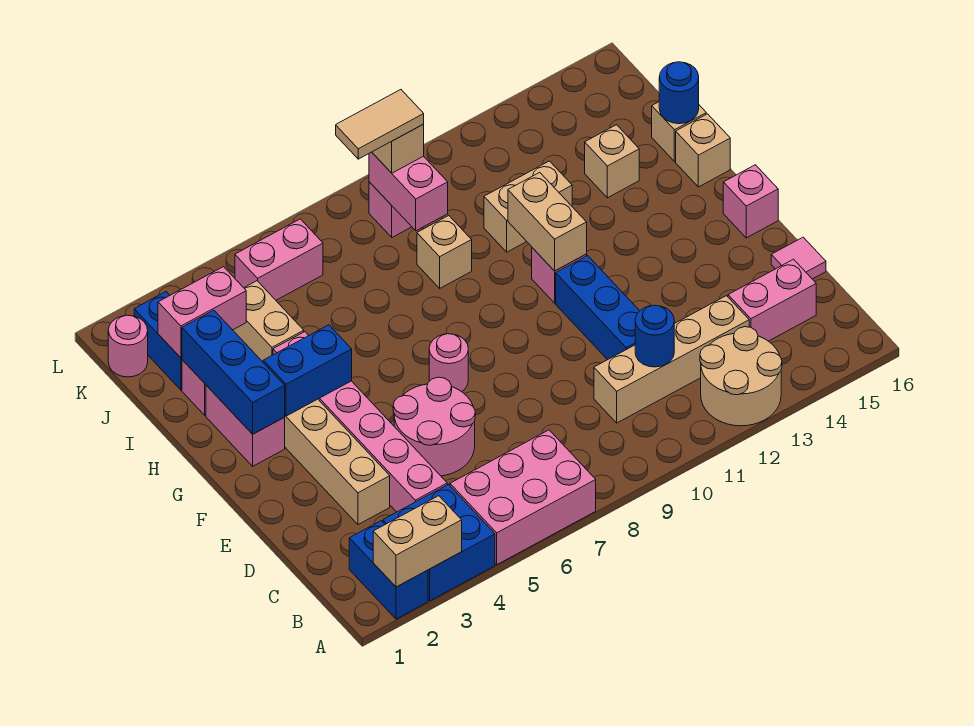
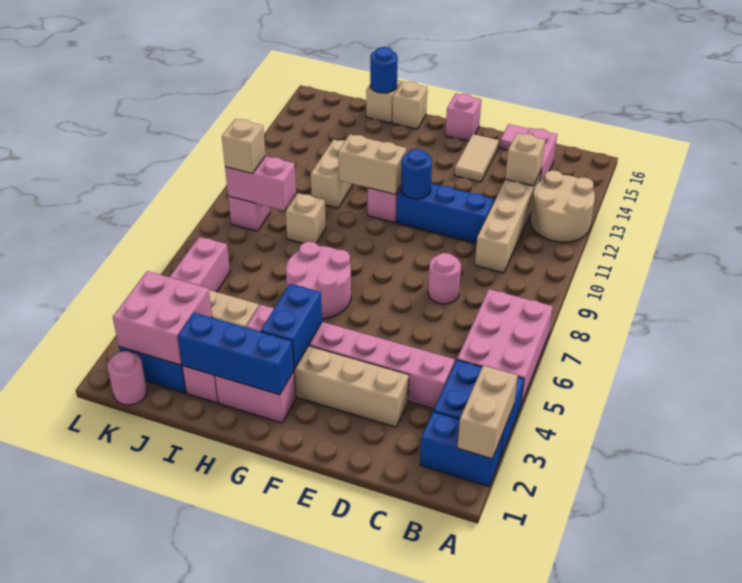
blue 1x1 round brick [635,305,674,367] -> blue 1x1 round brick moved to [401,149,432,199]
pink 2x2 round brick [393,377,475,476] -> pink 2x2 round brick moved to [286,242,351,319]
pink 1x1 round brick [429,334,468,392] -> pink 1x1 round brick moved to [428,253,461,304]
tan 1x1 brick [585,125,639,198] -> tan 1x1 brick moved to [505,133,545,186]
pink 1x2 brick [158,267,246,358] -> pink 2x2 brick [113,271,212,365]
tan 1x2 tile [336,90,424,159] -> tan 1x2 tile moved to [455,134,499,182]

